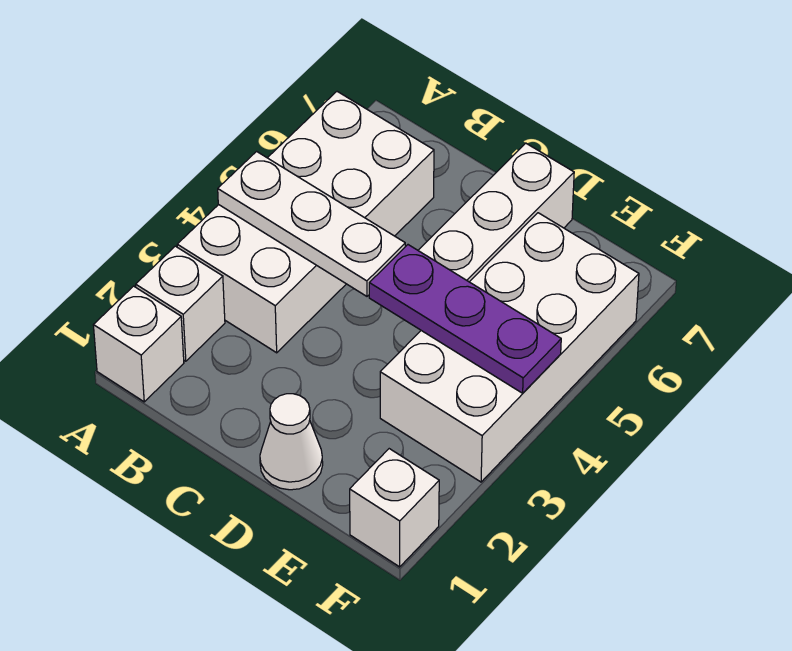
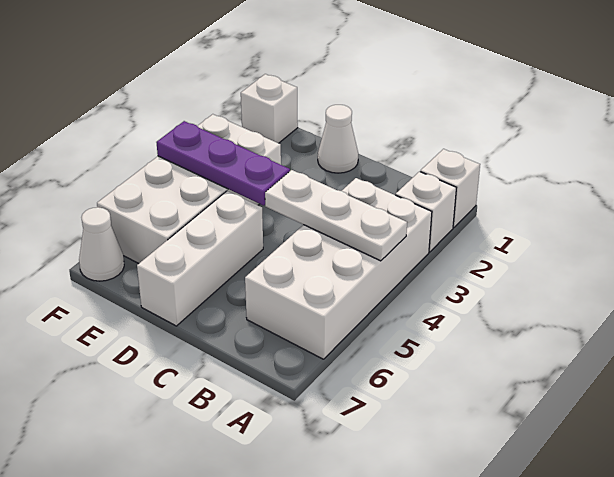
none -> white 1x1 cone [79,207,124,281]

